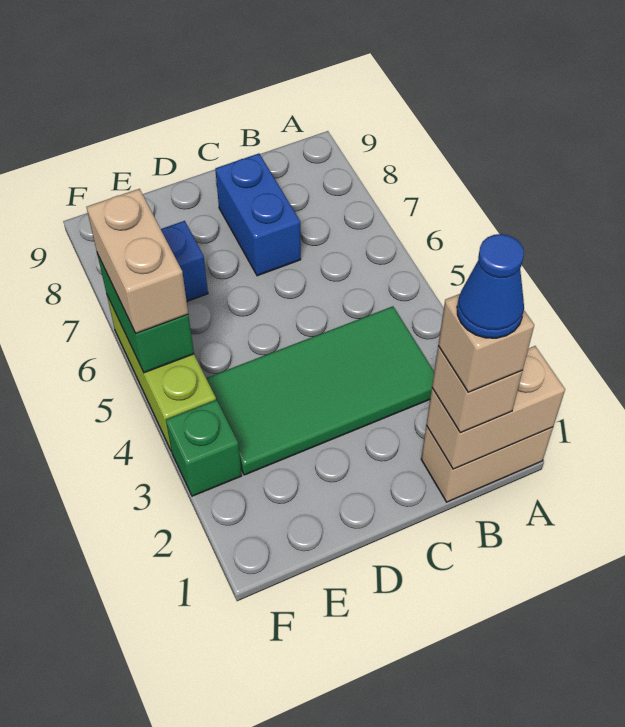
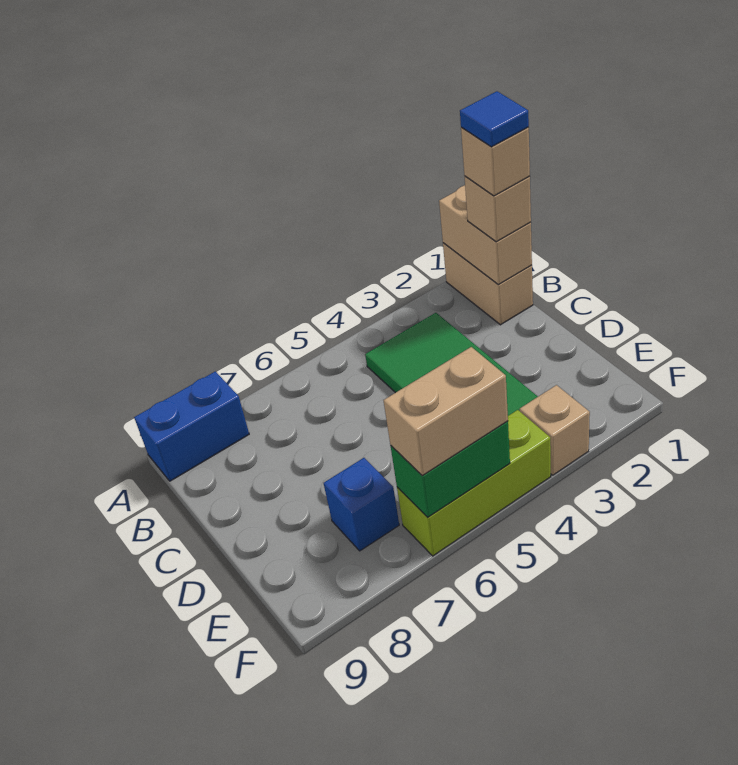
blue 1x1 cone [457,234,524,338] -> blue 1x1 tile [460,91,529,147]
blue 1x2 brick [215,154,301,276] -> blue 1x2 brick moved to [134,371,249,481]
green 1x1 brick [166,400,242,496] -> tan 1x1 brick [520,385,590,475]

